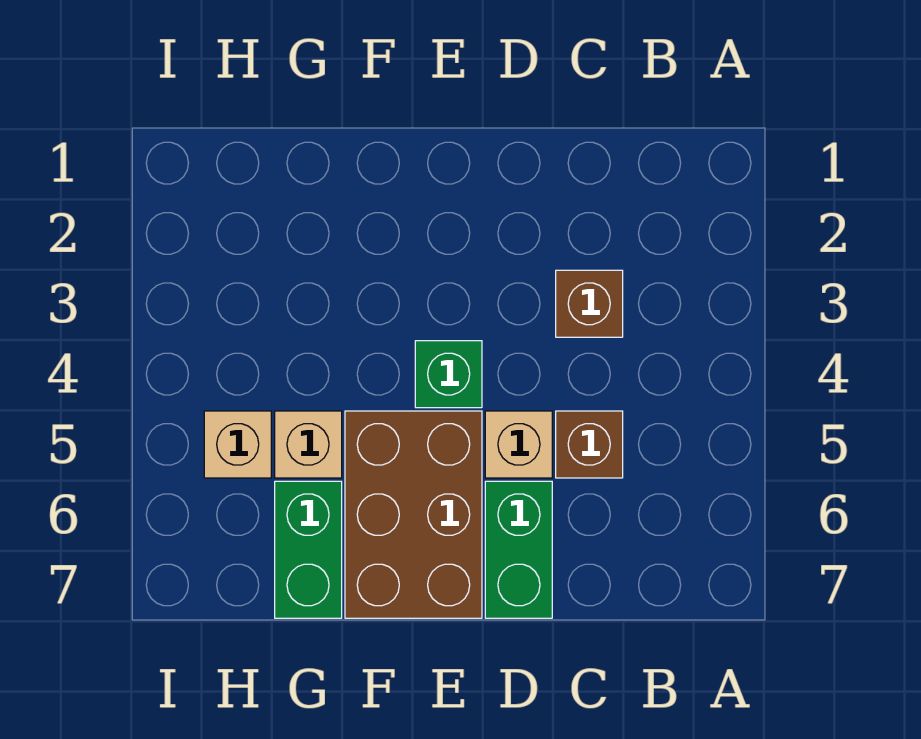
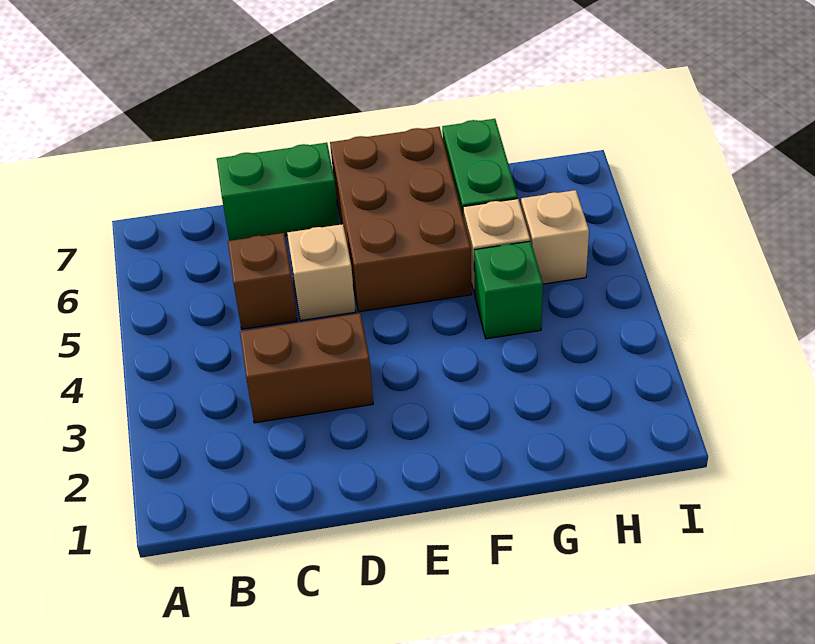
brown 1x1 brick [556,270,623,337] -> brown 1x2 brick [240,313,373,423]
green 1x2 brick [485,481,552,618] -> green 1x2 brick turned to [217,143,339,241]
green 1x1 brick [415,341,482,408] -> green 1x1 brick moved to [474,241,543,339]

